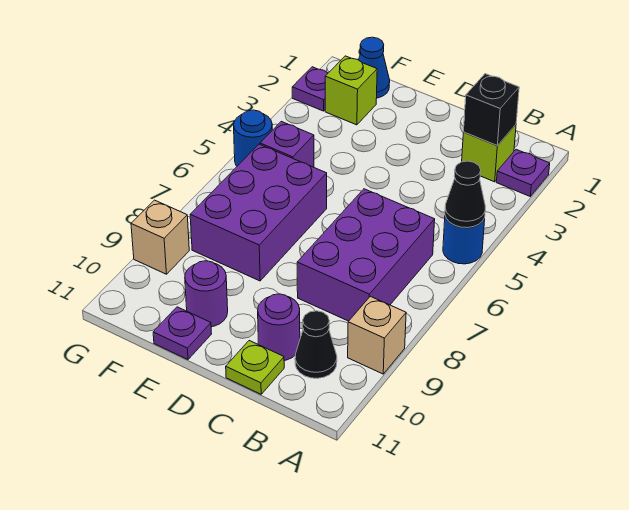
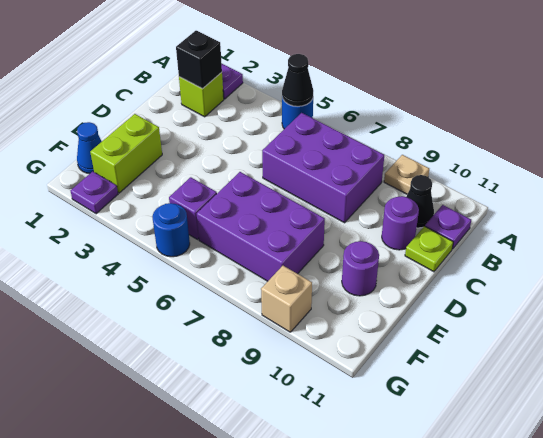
tan 1x1 brick [348,296,406,374] -> tan 1x1 plate [384,155,429,194]
purple 1x1 plate [153,307,211,359] -> purple 1x1 plate moved to [425,205,471,249]
lime 1x1 brick [325,56,377,125] -> lime 1x2 brick [90,114,162,193]

